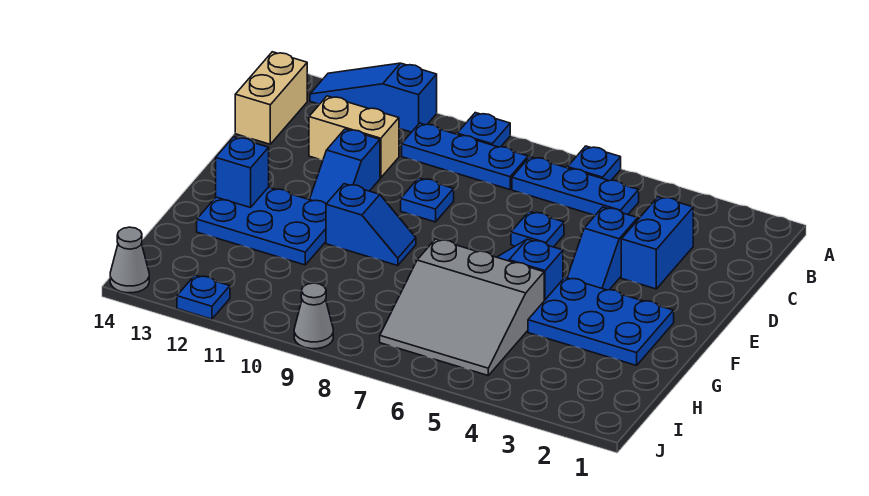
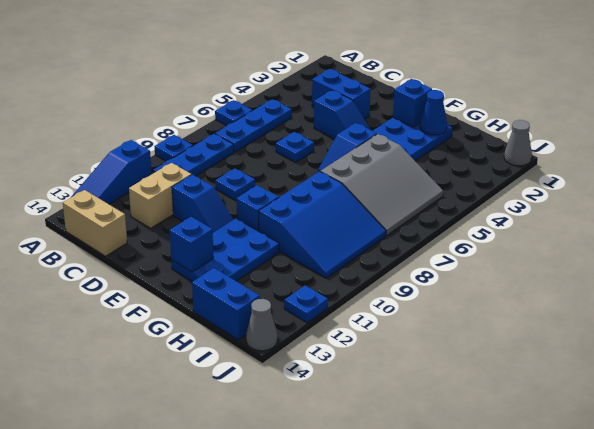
none -> blue 1x1 brick [393,79,432,127]
none -> blue 1x1 cone [420,90,447,135]
none -> blue 3x3 slope [259,172,386,278]
none -> blue 1x2 brick [192,268,260,340]
grey 1x1 cone [294,283,333,349] -> grey 1x1 cone moved to [504,120,532,166]

